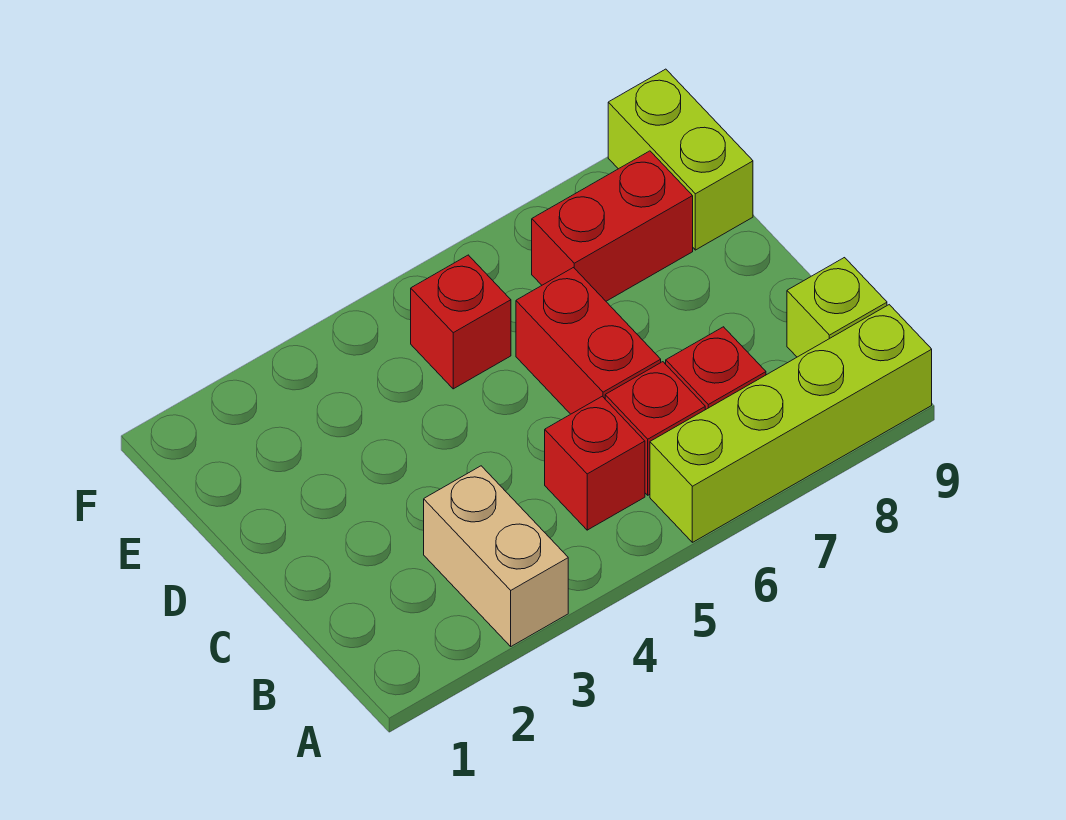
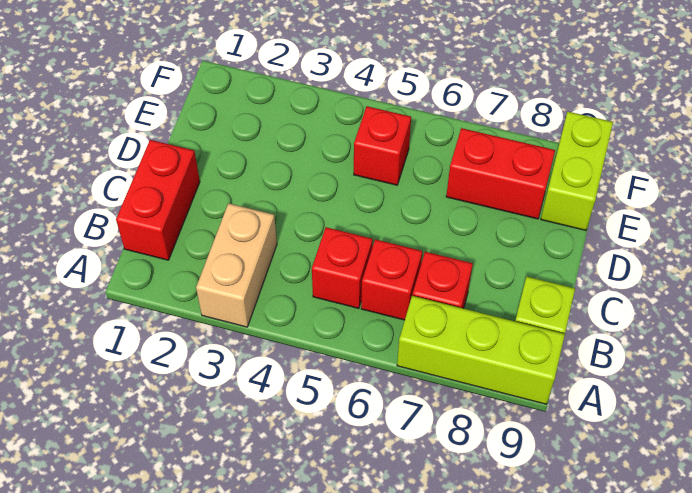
lime 1x4 brick [650,305,932,542] -> lime 1x3 brick [397,296,565,404]
red 1x2 brick [516,268,661,414] -> red 1x2 brick moved to [116,140,200,260]

